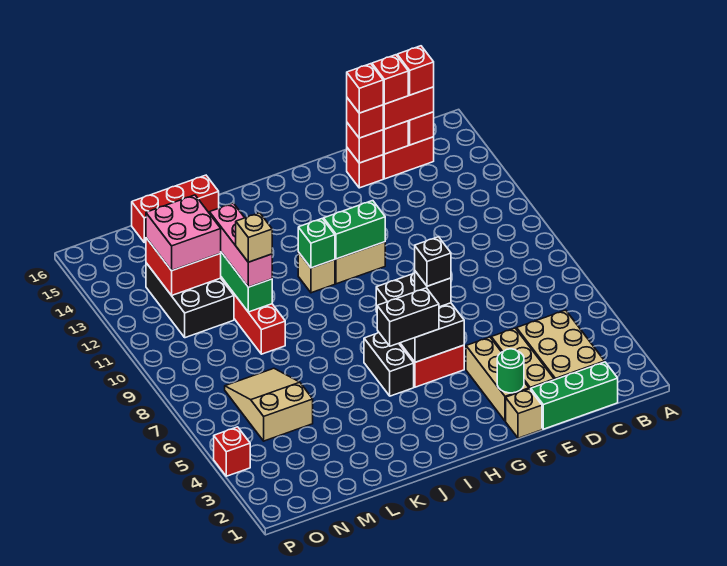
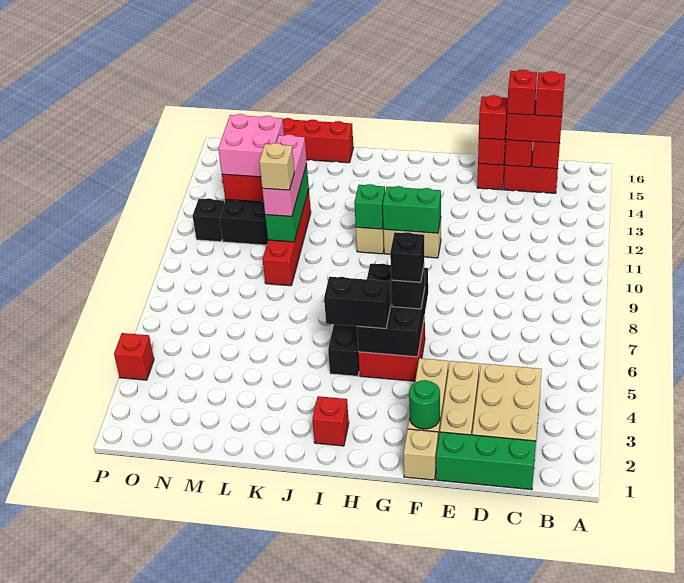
red 1x1 brick [347,64,383,113] -> red 1x1 brick moved to [312,396,349,446]
tan 2x3 slope [225,368,313,441] -> none
none -> black 1x1 brick [193,198,224,242]

